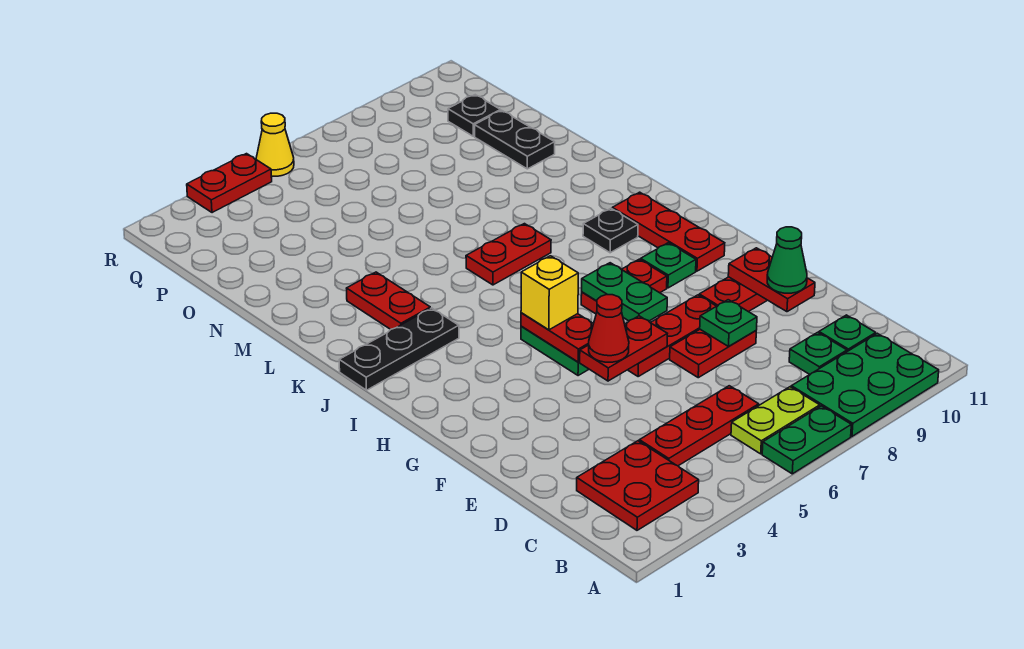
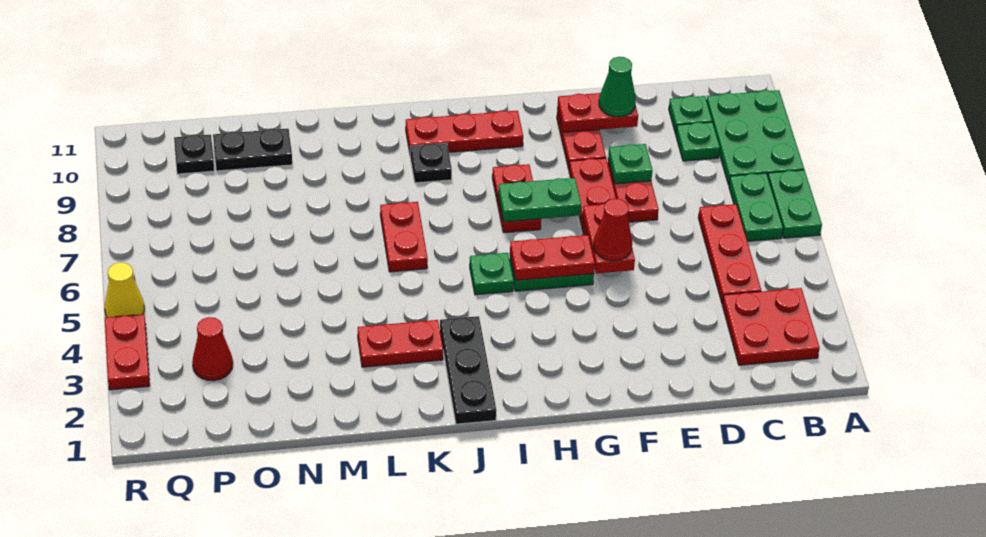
lime 1x2 plate [731,387,820,454] -> green 1x2 plate [729,173,783,241]
yellow 1x1 brick [521,256,578,330] -> none
green 1x1 plate [641,243,696,288] -> green 1x1 plate moved to [470,253,514,295]
none -> red 1x1 cone [192,317,233,381]

